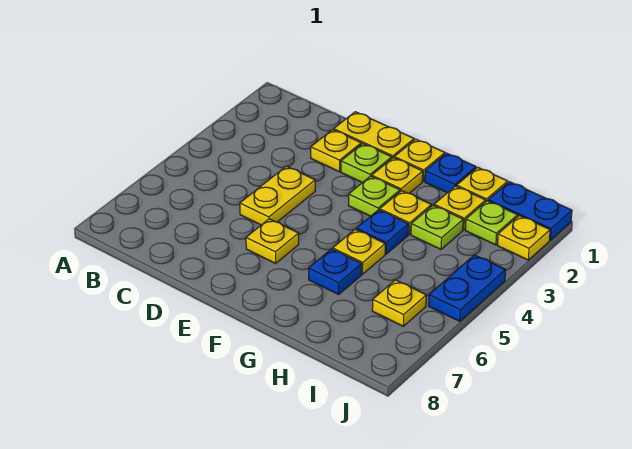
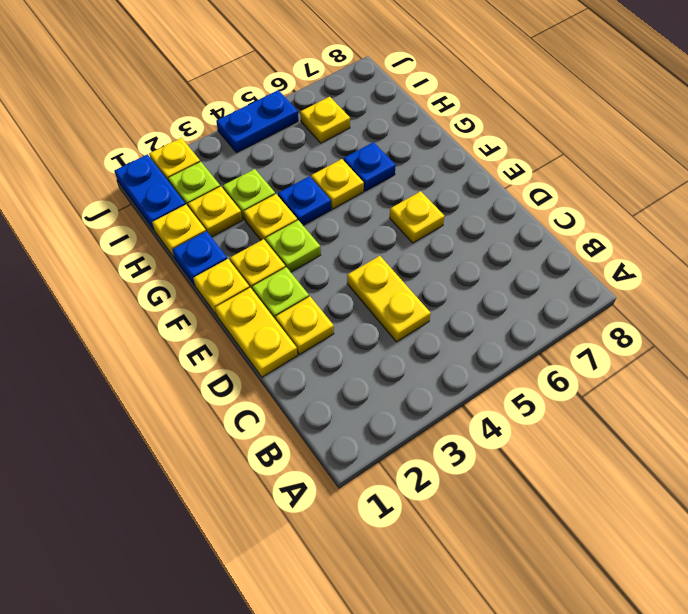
yellow 1x2 plate [240,166,315,225] -> yellow 1x2 plate turned to [347,256,431,342]

